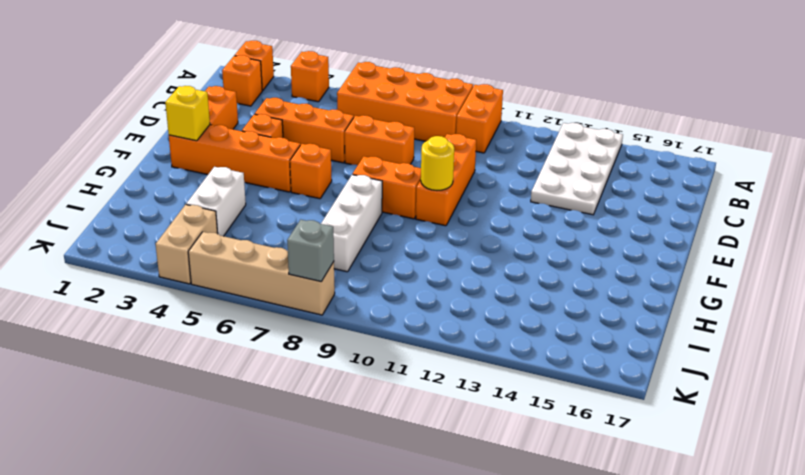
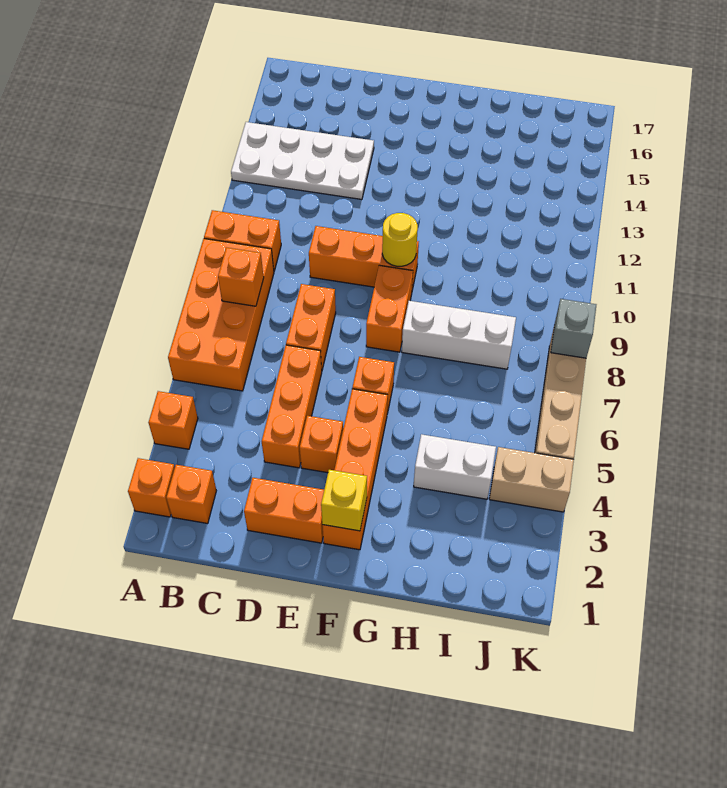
none -> orange 1x1 brick [218,247,264,306]

